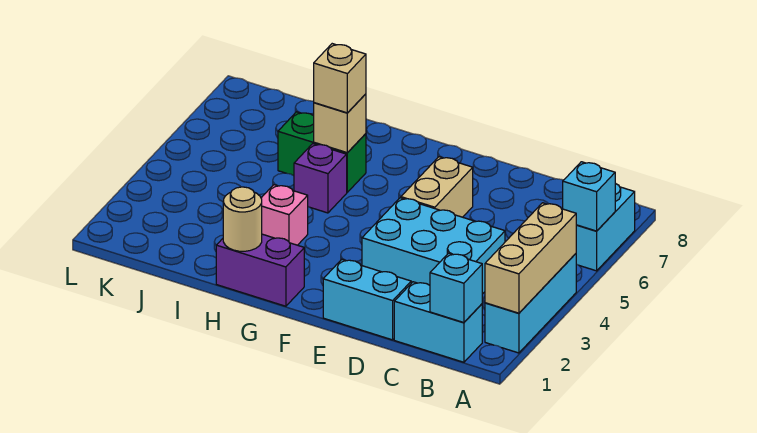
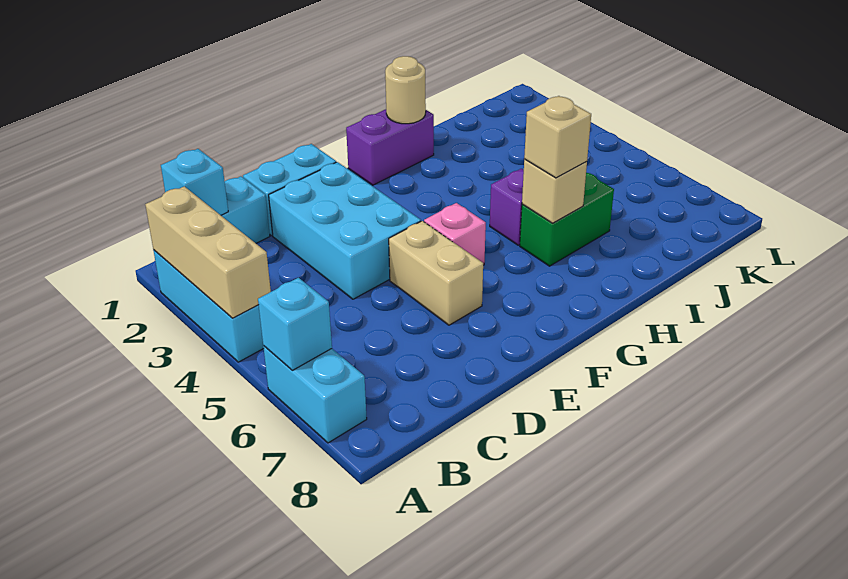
cyan 2x3 brick [362,198,505,294] -> cyan 2x3 brick turned to [269,162,421,299]
pink 1x1 brick [261,185,308,245] -> pink 1x1 brick moved to [424,203,486,265]

